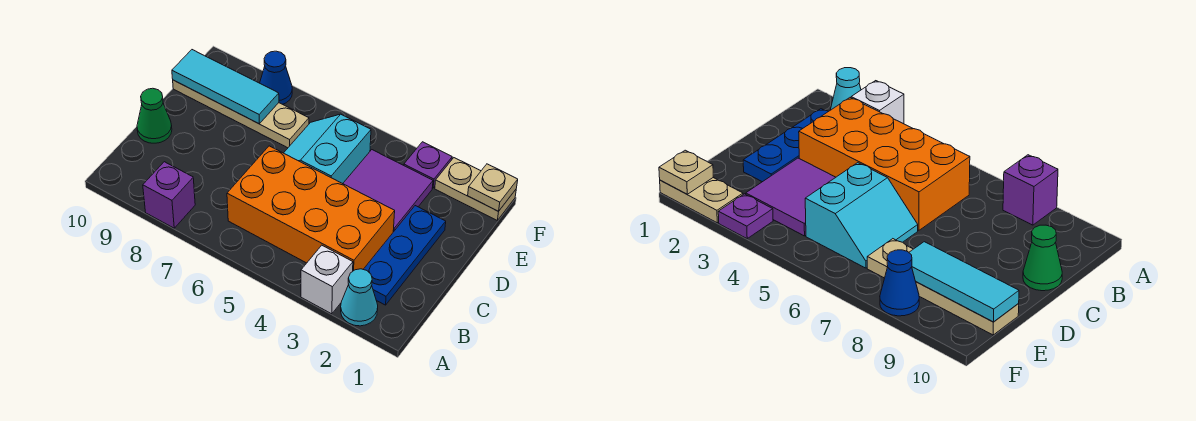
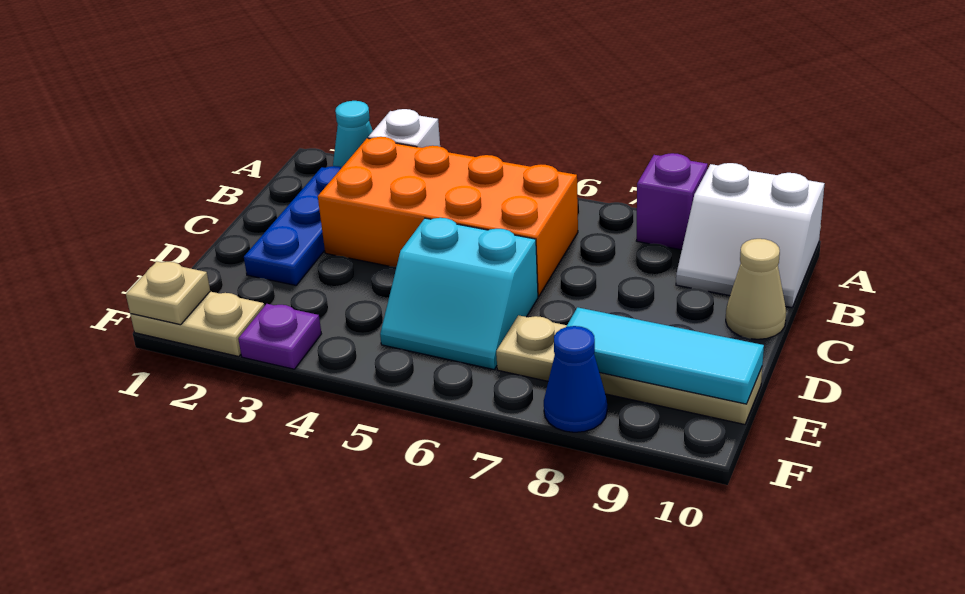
none -> white 2x2 slope [676,163,825,307]
green 1x1 cone [137,88,172,143] -> tan 1x1 cone [726,239,786,339]
purple 2x2 tile [343,150,433,232] -> none
cyan 2x2 slope [284,114,371,184] -> cyan 2x2 slope turned to [380,218,538,369]

